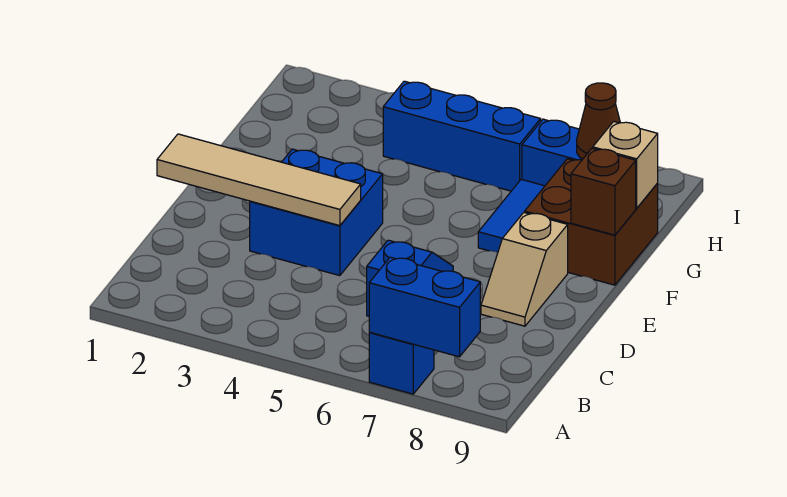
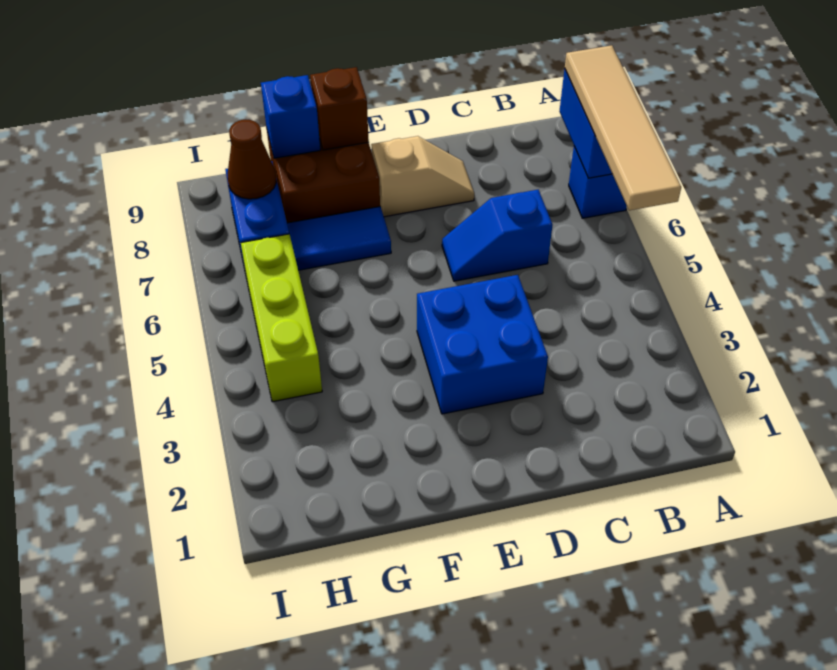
tan 1x4 tile [157,134,361,226] -> tan 1x4 tile moved to [565,45,681,210]
tan 1x1 brick [593,121,658,208] -> blue 1x1 brick [261,75,320,158]
blue 1x3 brick [383,81,541,191] -> lime 1x3 brick [241,234,322,402]

